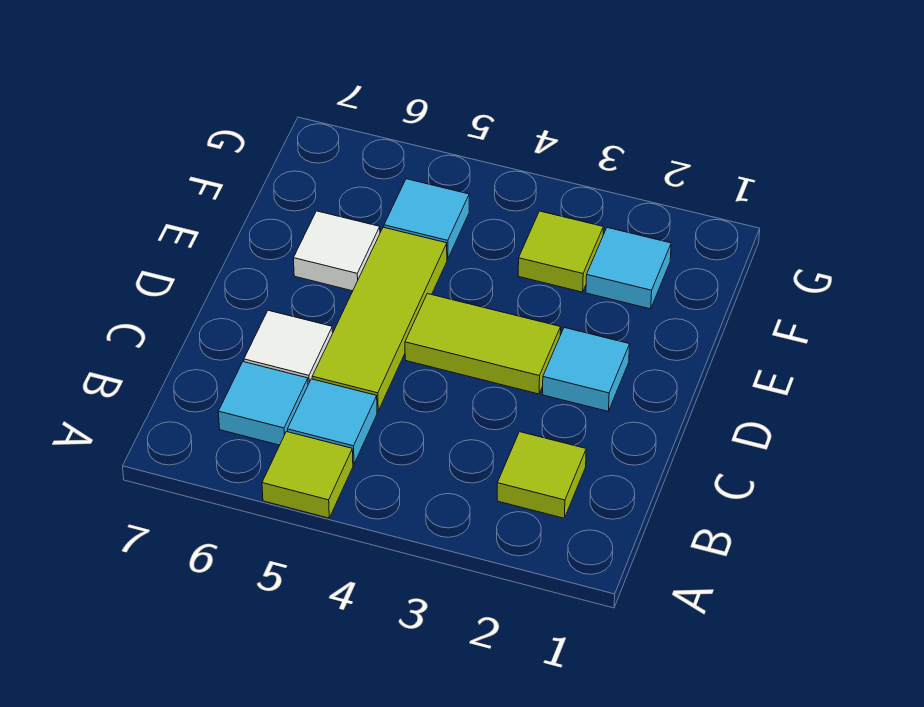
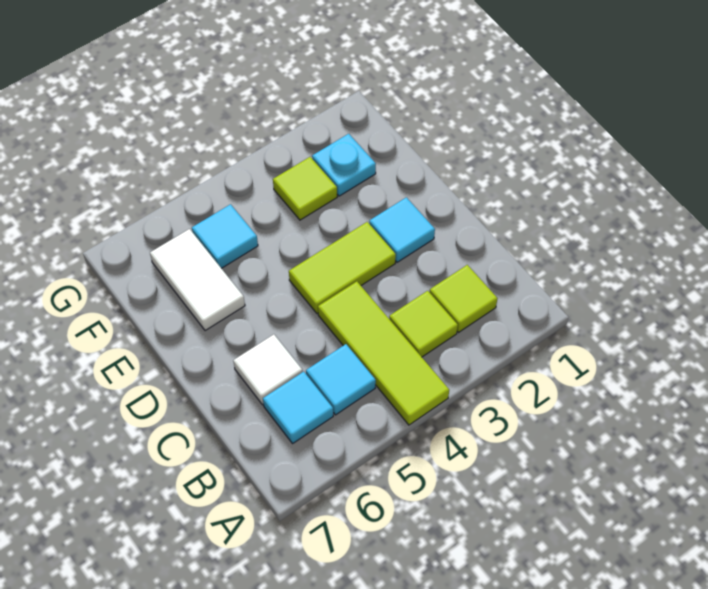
lime 1x1 tile [262,432,353,518] -> lime 1x1 tile moved to [389,291,458,357]
lime 1x3 tile [312,227,447,411] -> lime 1x3 tile moved to [318,282,449,425]
white 1x1 tile [293,211,380,291] -> white 1x2 tile [150,229,245,331]
cyan 1x1 tile [586,228,671,309] -> cyan 1x1 plate [312,134,376,196]

